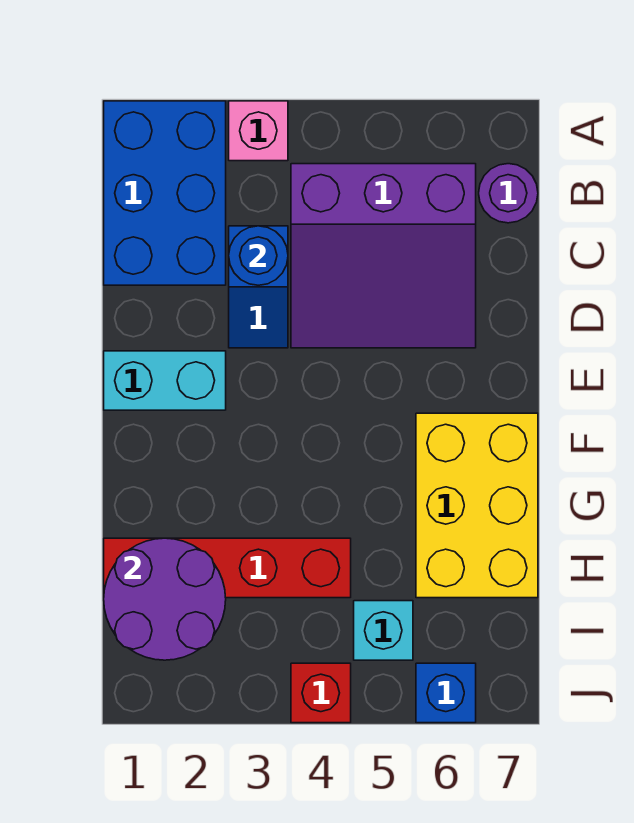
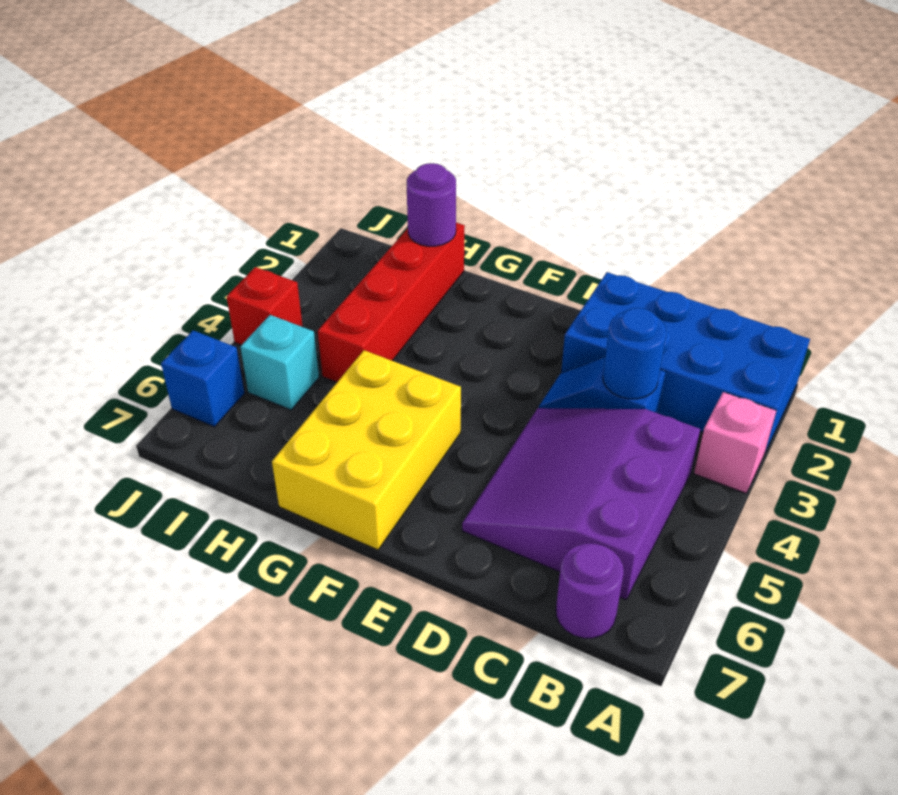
blue 2x3 brick [104,101,226,285] -> blue 2x4 brick [561,272,810,452]
cyan 1x2 brick [104,351,226,410] -> none
yellow 2x3 brick [416,413,538,598] -> yellow 2x3 brick turned to [272,350,461,550]
purple 2x2 round brick [104,538,226,660] -> purple 1x1 round brick [407,163,456,246]

